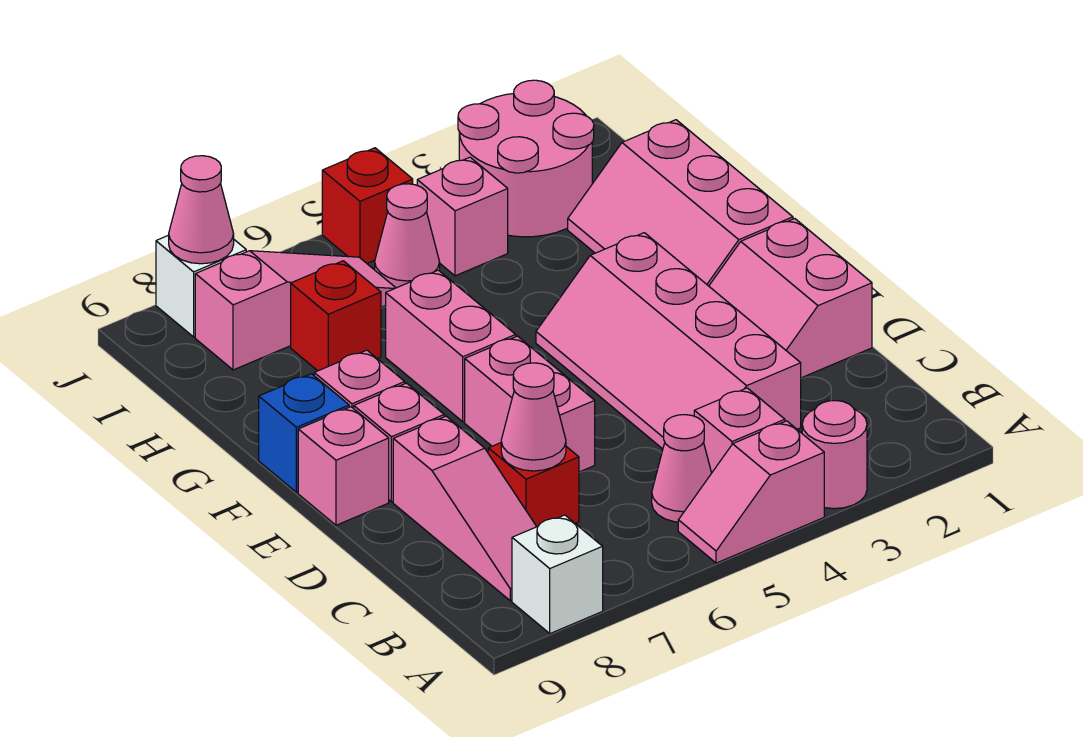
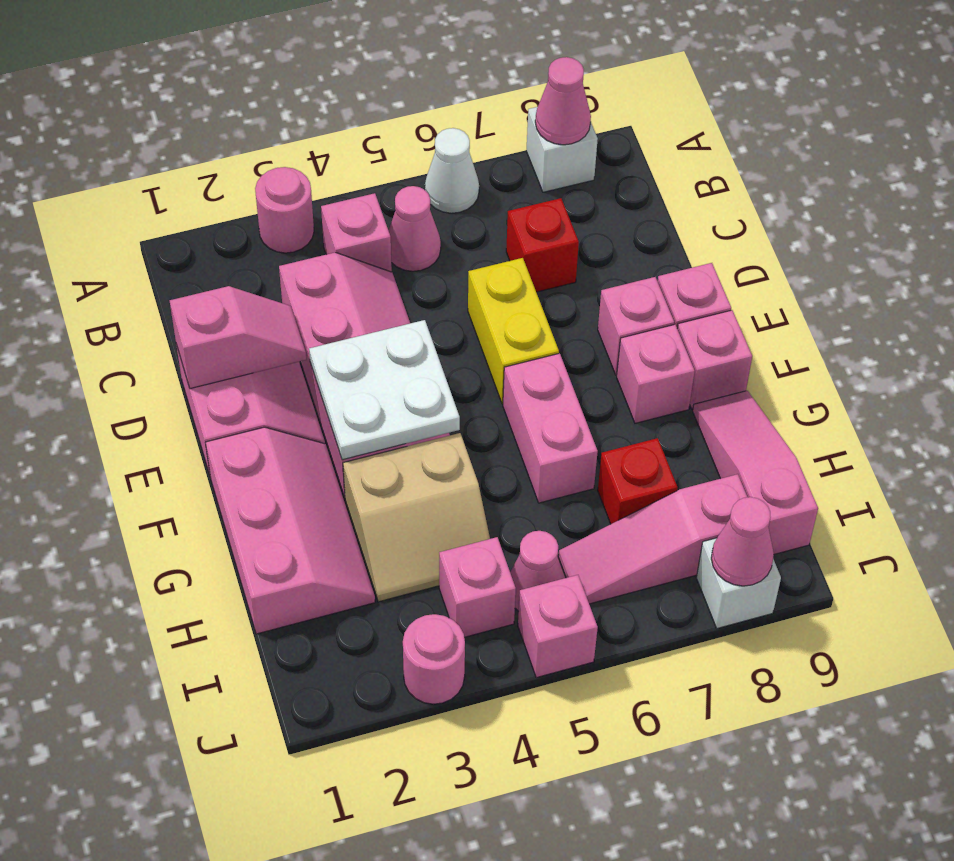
pink 1x2 slope [678,421,824,563] -> pink 1x2 slope moved to [170,286,306,389]
none -> white 1x1 cone [425,128,479,213]
pink 1x3 slope [393,416,537,601] -> pink 1x3 slope moved to [693,391,818,554]
pink 1x1 cone [501,363,566,471] -> pink 1x1 cone moved to [535,57,591,145]
pink 1x2 brick [465,336,595,472] -> yellow 1x2 brick [468,258,559,404]
none -> white 2x2 plate [309,320,460,460]
blue 1x1 brick [259,374,349,492] -> pink 1x1 brick [677,310,752,409]
none -> tan 2x2 slope [343,433,490,602]
pink 2x2 round brick [458,80,594,237] -> pink 1x1 round brick [403,614,465,704]
red 1x1 brick [322,148,413,263] -> pink 1x1 brick [518,575,598,678]

